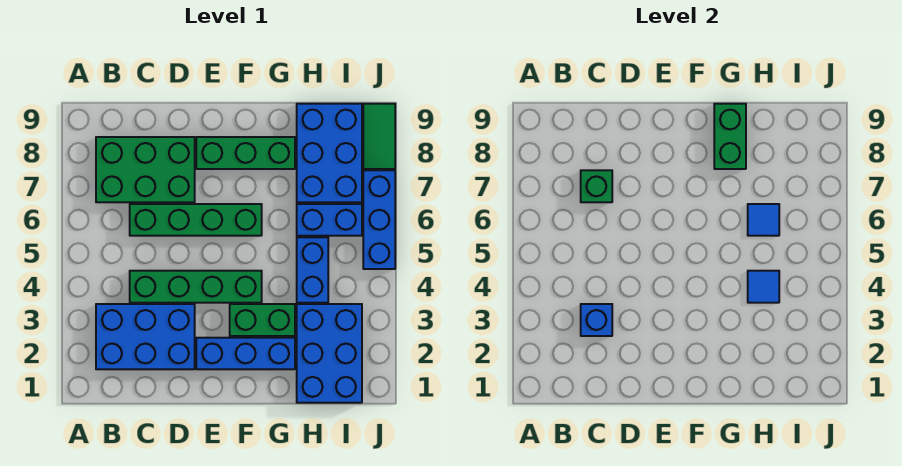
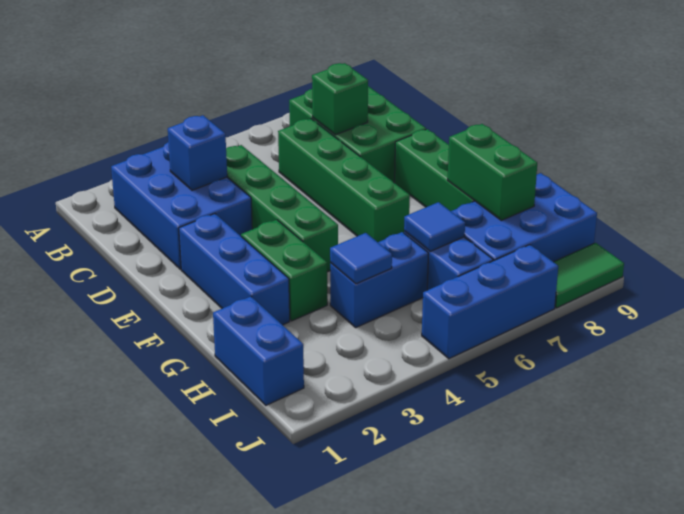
green 1x2 brick [714,104,746,169] -> green 1x2 brick turned to [448,124,537,220]
blue 2x3 brick [297,304,362,403] -> blue 1x2 brick [213,297,304,405]

